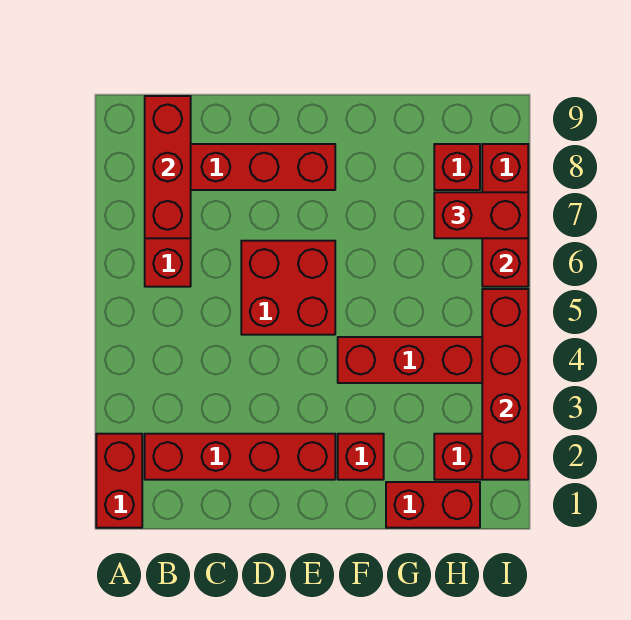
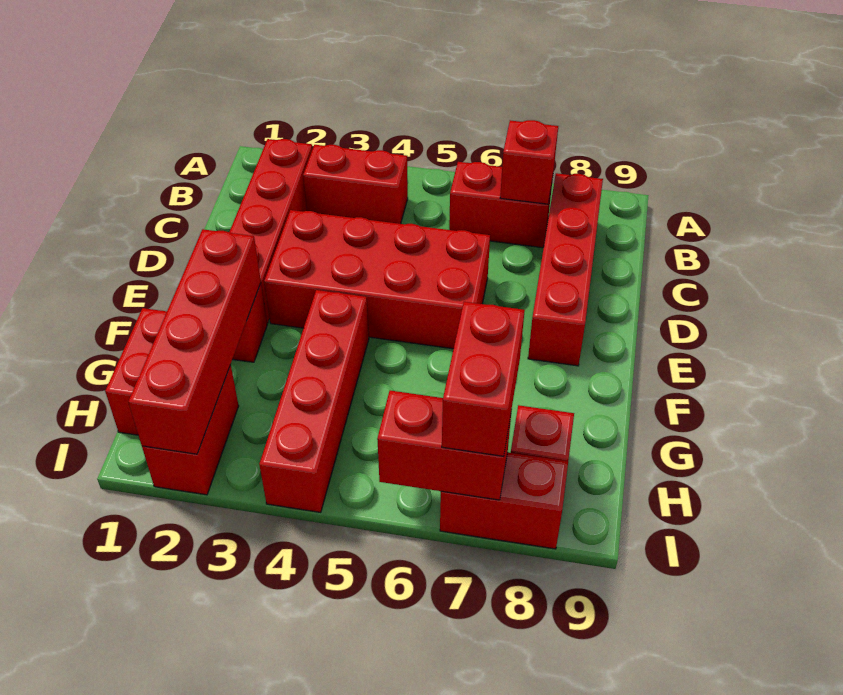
red 1x2 brick [96,434,142,528] -> red 1x2 brick moved to [303,145,408,224]
red 1x3 brick [145,96,191,238] -> red 1x1 brick [500,120,558,204]
red 2x2 brick [241,241,335,335] -> red 2x4 brick [264,210,490,349]
red 1x4 brick [482,289,528,480] -> red 1x4 brick turned to [128,229,261,454]

